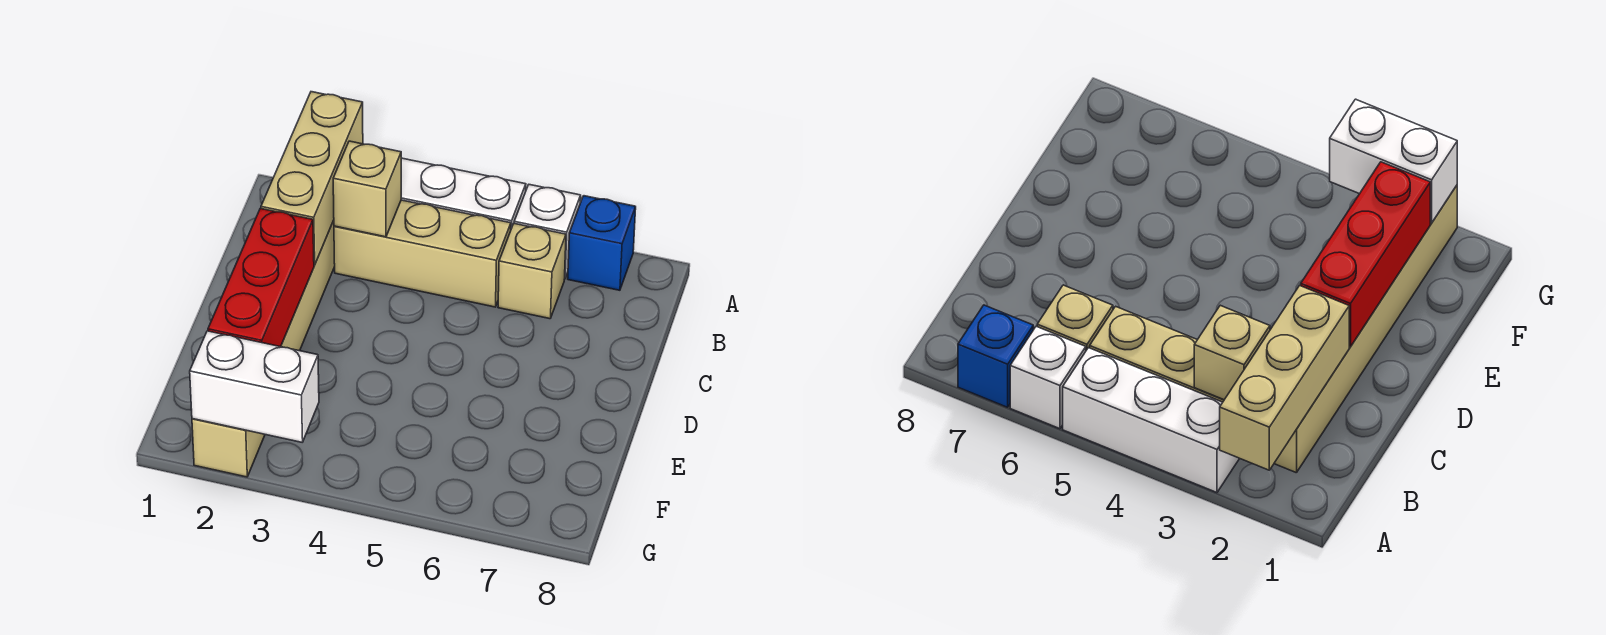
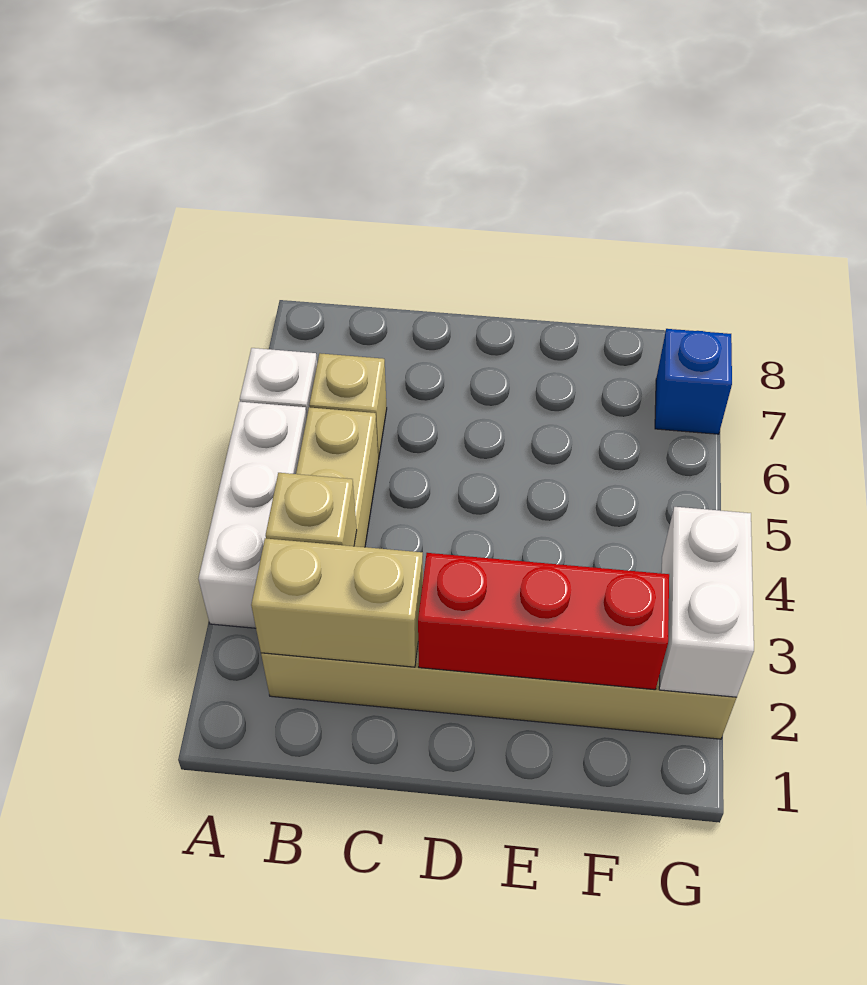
tan 1x3 brick [261,92,363,265] -> tan 1x2 brick [251,538,423,667]
blue 1x1 brick [568,196,636,290] -> blue 1x1 brick moved to [655,329,732,434]

